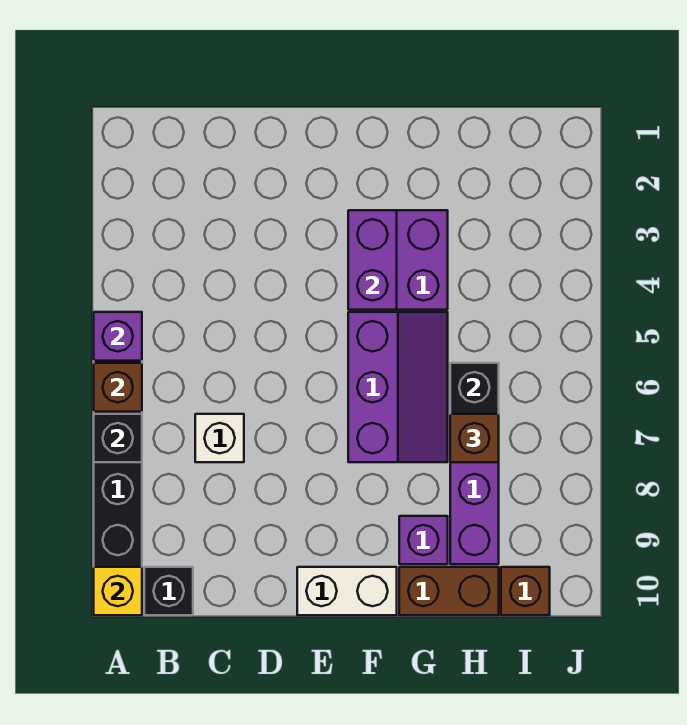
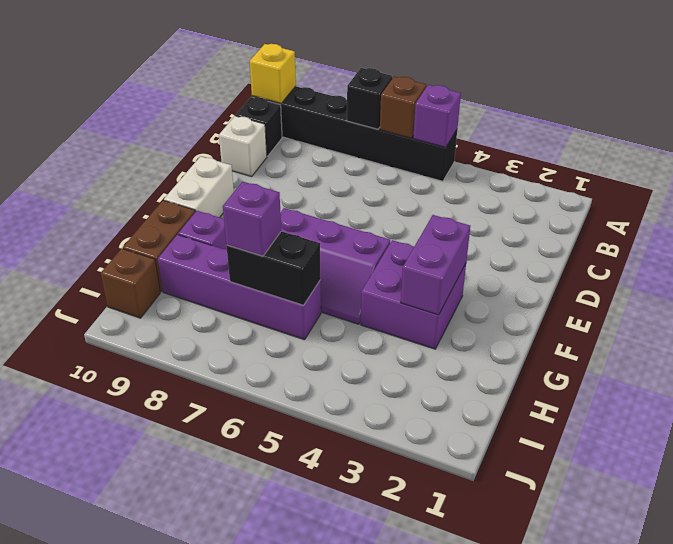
white 1x1 brick [195,414,244,462] -> white 1x1 brick moved to [219,116,267,177]
purple 1x2 brick [348,210,397,310] -> purple 1x2 brick turned to [401,215,470,315]
brown 1x1 brick [450,414,499,462] -> purple 1x1 brick [223,181,281,256]

